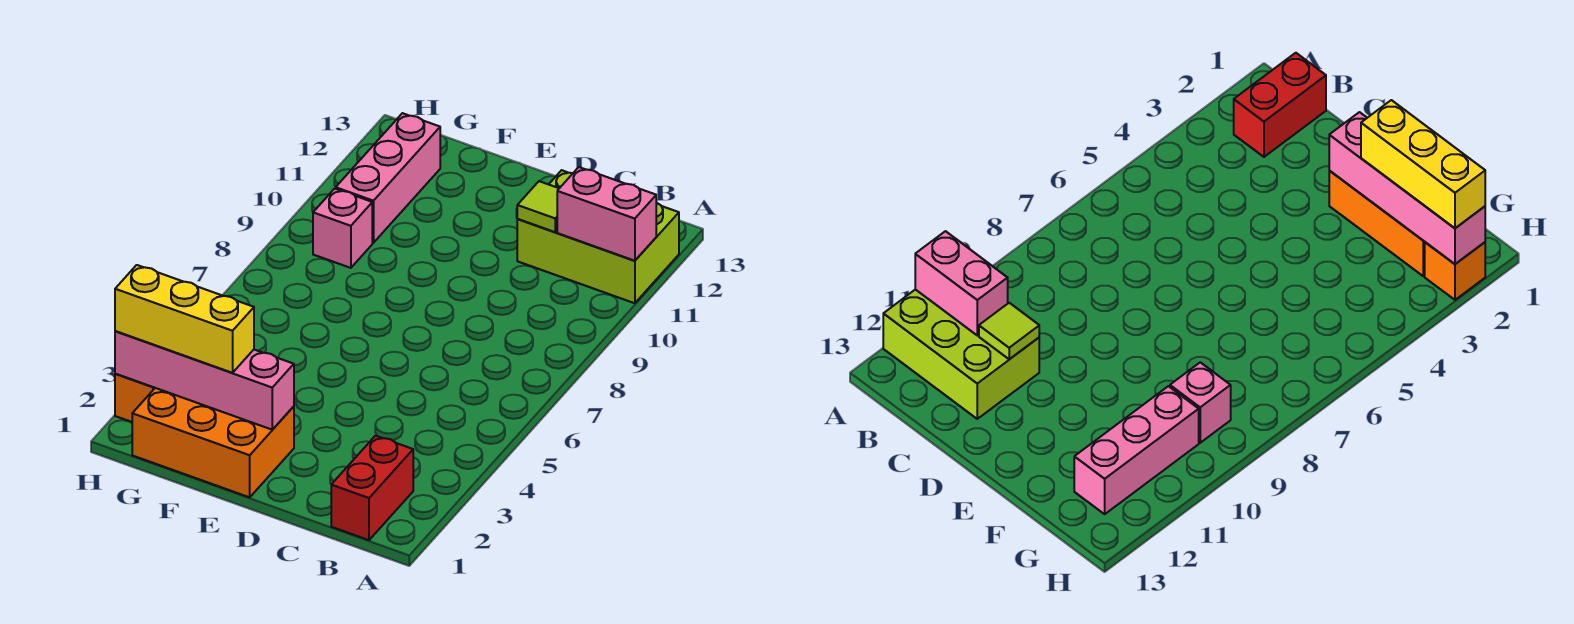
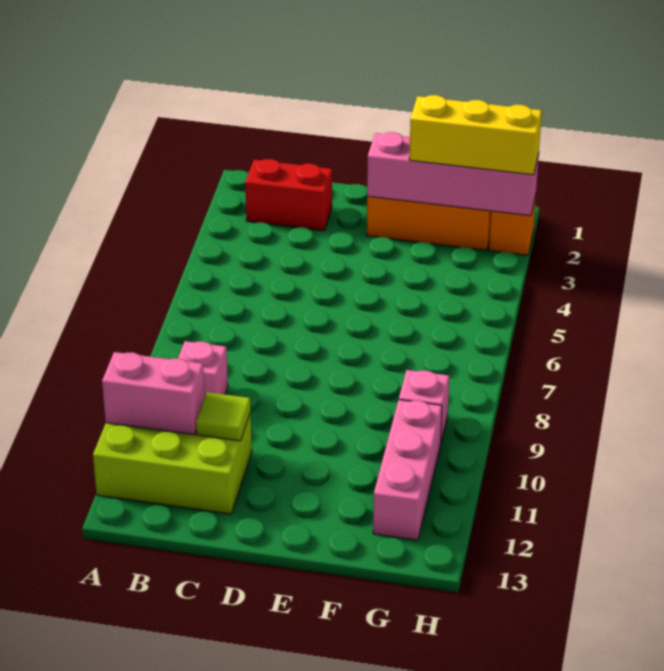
red 1x2 brick [331,436,413,540] -> red 1x2 brick turned to [245,159,332,231]
none -> pink 1x1 brick [178,341,228,395]

